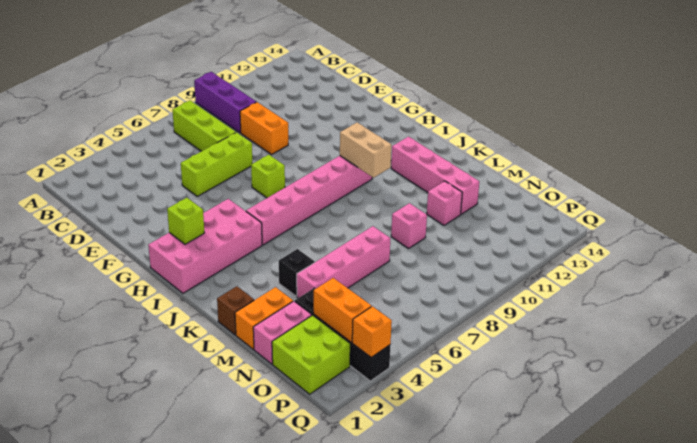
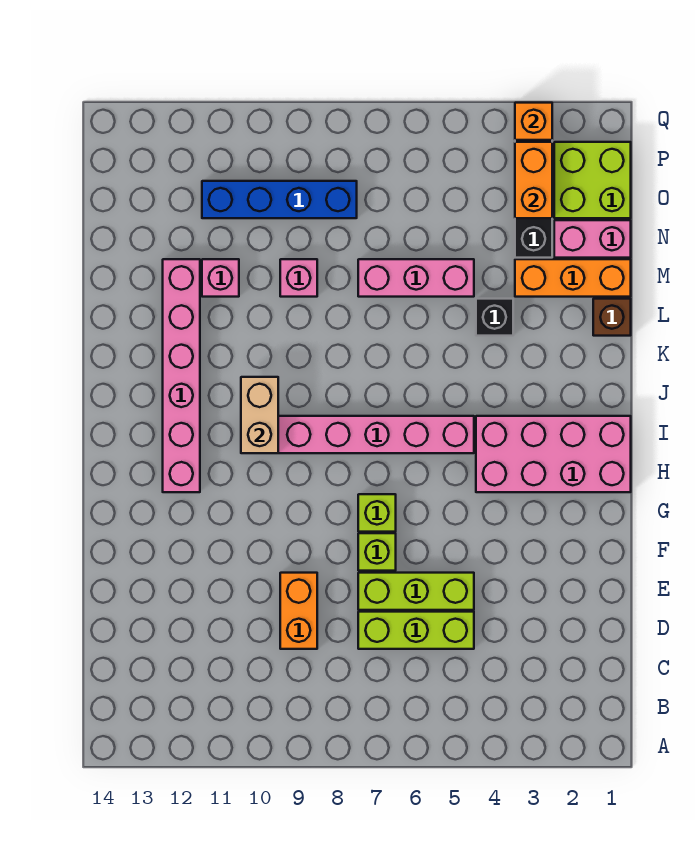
purple 1x3 brick [194,72,256,133] -> none
lime 1x3 brick [173,101,236,151] -> lime 1x3 brick turned to [358,612,474,649]
lime 1x1 brick [167,198,204,244] -> lime 1x1 brick moved to [358,533,396,571]
pink 1x4 brick [391,137,479,214] -> pink 1x6 brick [163,259,200,492]
orange 1x2 brick [235,287,293,349] -> orange 1x3 brick [515,259,631,297]
pink 1x4 brick [297,226,390,298] -> pink 1x3 brick [358,259,474,297]
none -> blue 1x4 brick [202,181,357,218]

